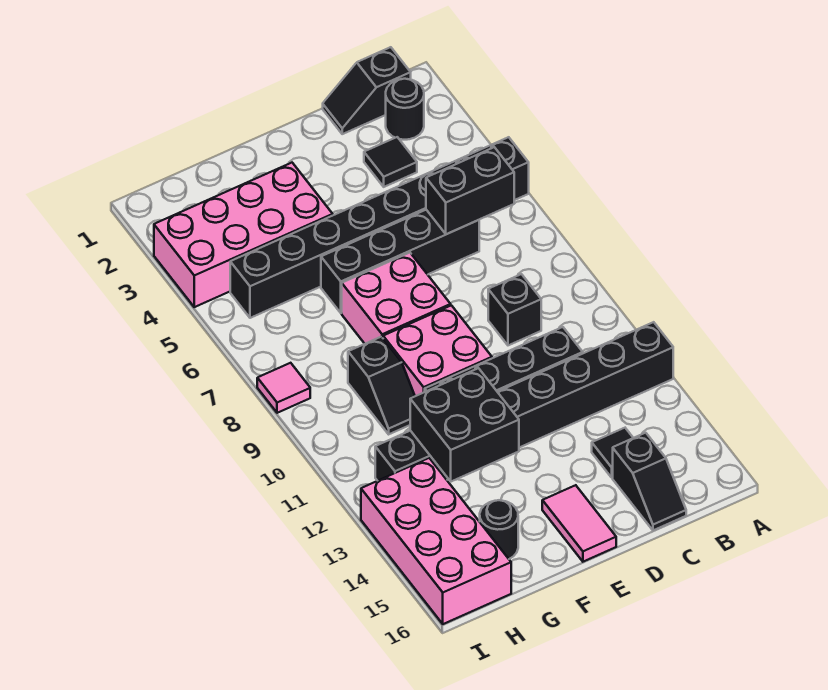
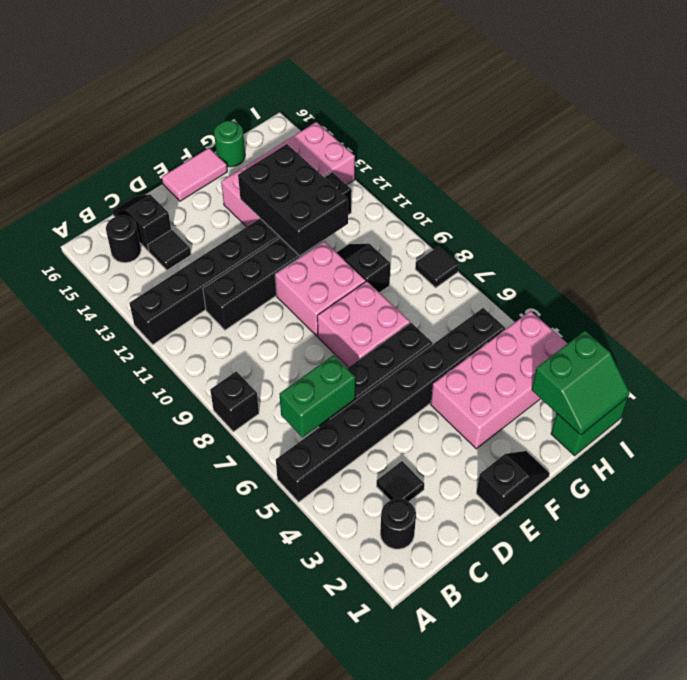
black 1x2 slope [323,47,411,134] -> black 1x2 slope moved to [476,451,550,516]
black 1x2 brick [426,147,514,234] -> green 1x2 brick [280,355,356,437]
black 1x1 brick [488,274,541,345] -> black 1x1 brick moved to [210,371,259,432]
pink 1x2 tile [542,485,616,562] -> pink 1x2 tile turned to [162,148,227,201]
black 2x2 brick [410,368,519,482] -> black 2x3 brick [238,144,348,256]
black 1x1 round brick [480,500,518,559] -> black 1x1 round brick moved to [106,216,141,263]
none -> green 1x1 round brick [214,121,245,167]
none -> green 1x2 brick [551,397,628,456]
none -> green 2x2 slope [532,331,630,435]
pink 2x4 brick [361,458,511,624] -> pink 2x4 brick turned to [221,122,355,227]
pink 1x1 tile [257,363,310,413] -> black 1x1 tile [415,247,459,288]

